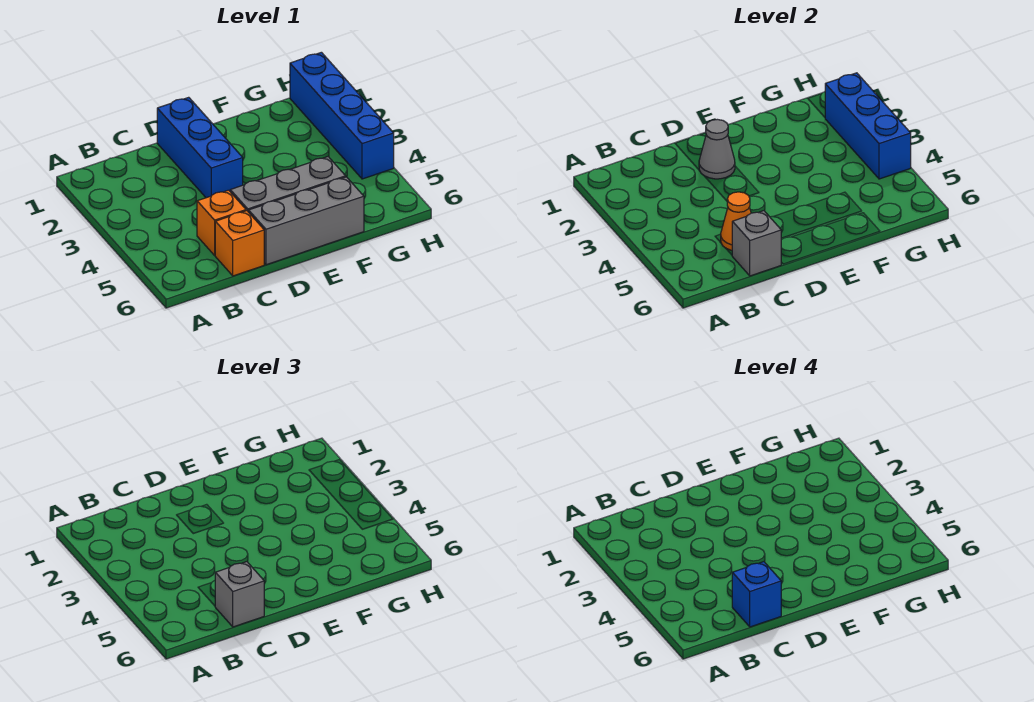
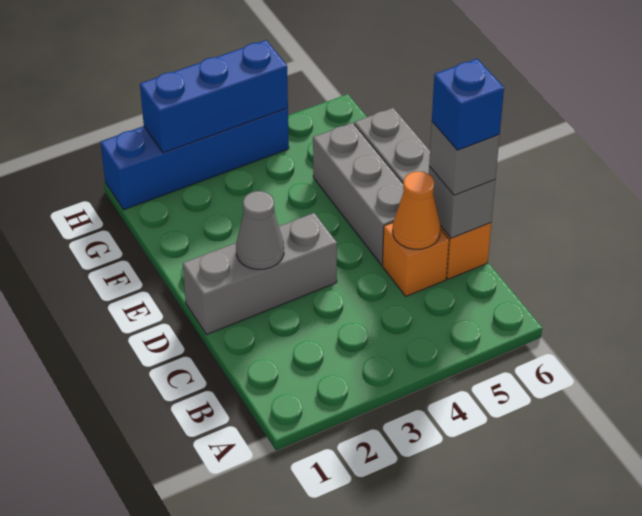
blue 1x3 brick [157,97,243,198] -> grey 1x3 brick [183,213,337,335]

